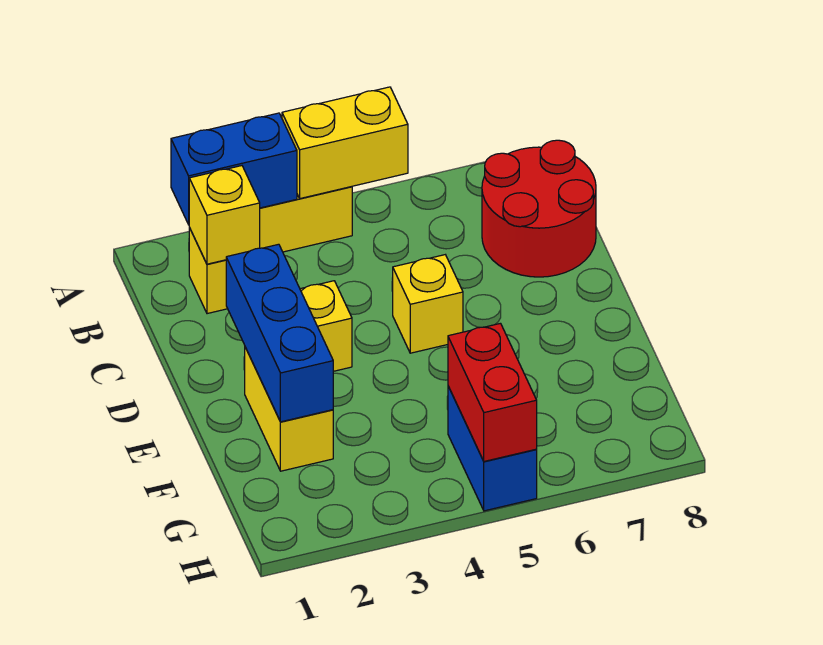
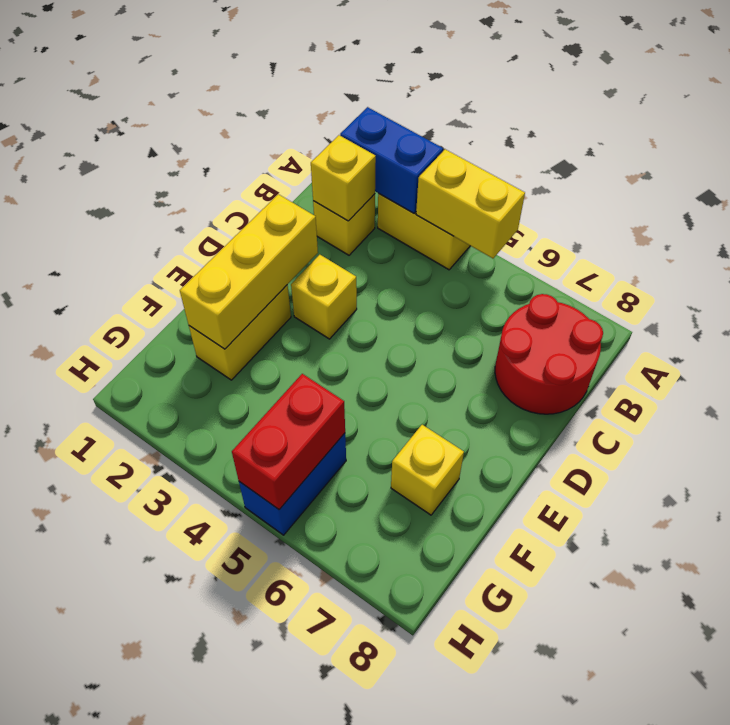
blue 1x3 brick [226,244,333,422] -> yellow 1x3 brick [180,194,318,349]
yellow 1x1 brick [393,255,463,353] -> yellow 1x1 brick moved to [391,425,464,515]

